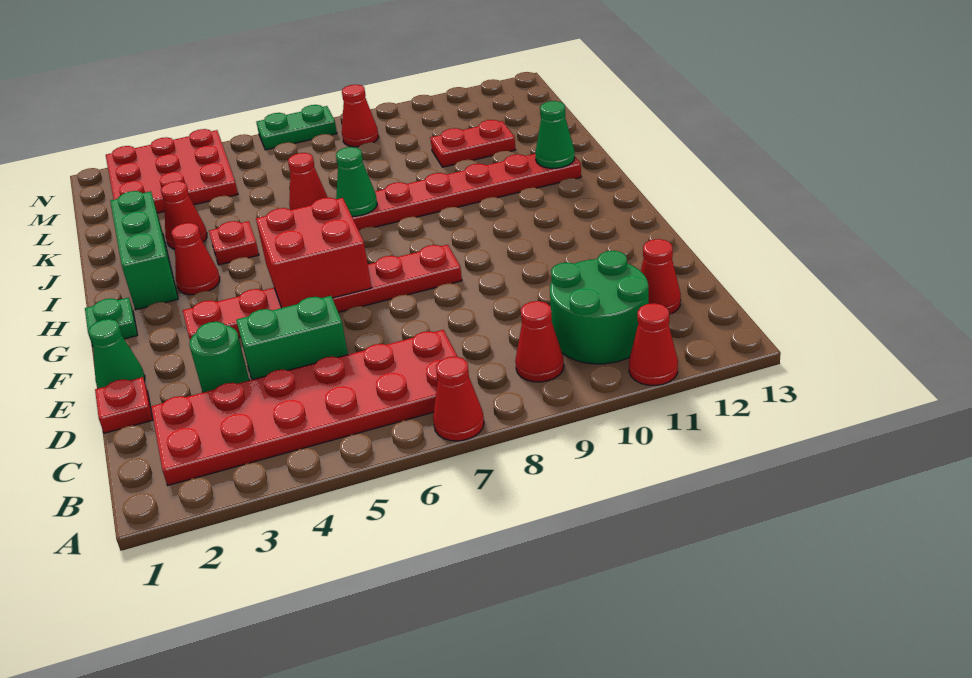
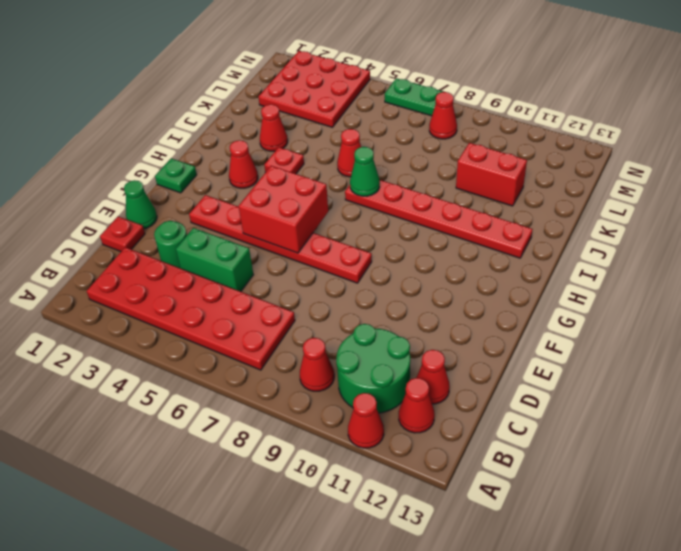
red 1x1 cone [433,356,484,441] -> red 1x1 cone moved to [399,378,435,433]
green 1x3 brick [110,191,178,310] -> none
green 1x1 cone [535,101,575,168] -> none
red 1x2 plate [430,120,516,167] -> red 1x2 brick [456,143,527,206]

